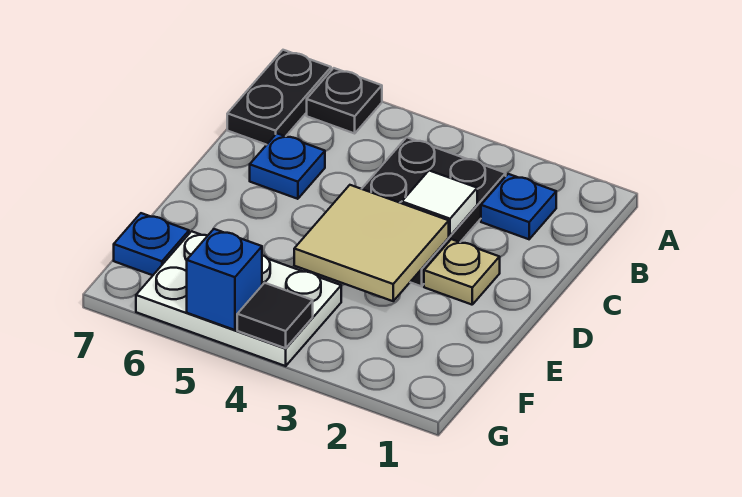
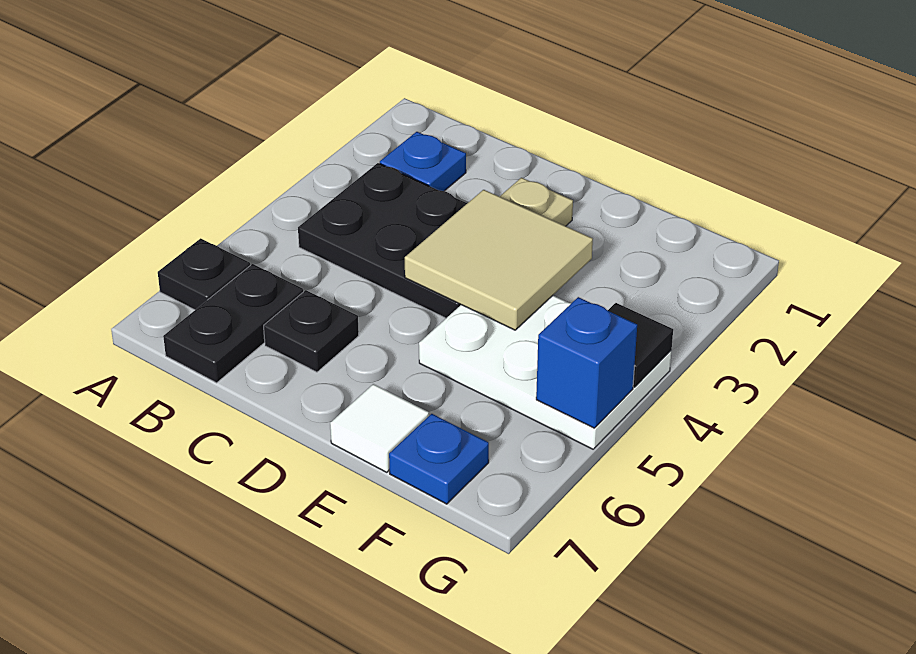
black 1x2 plate [227,50,331,145] -> black 1x2 plate turned to [163,264,303,383]
white 1x1 tile [402,171,477,236] -> white 1x1 tile moved to [330,384,429,472]
blue 1x1 plate [250,134,325,199] -> black 1x1 plate [264,290,359,372]
white 2x3 plate [136,231,341,366] -> white 2x3 plate turned to [419,296,671,449]

